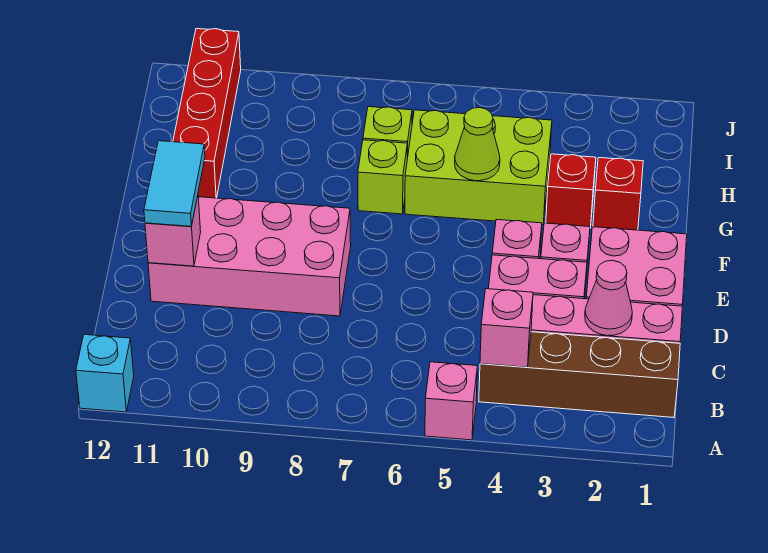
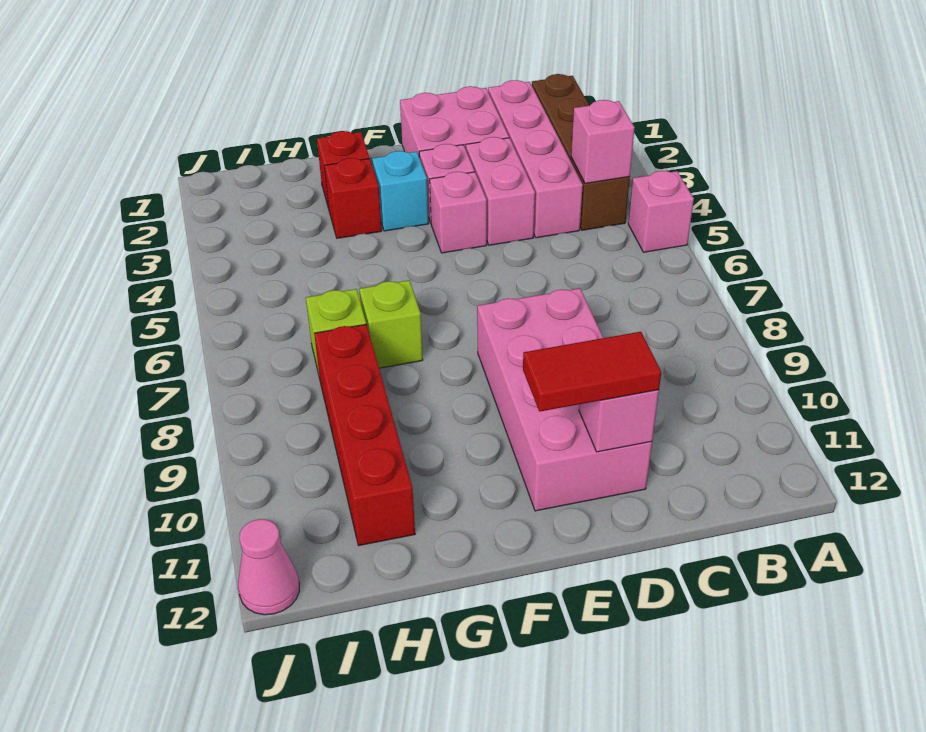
cyan 1x1 brick [76,334,134,412] -> cyan 1x1 brick moved to [372,151,429,231]
pink 1x1 cone [585,260,632,336] -> pink 1x1 cone moved to [238,519,299,615]
cyan 1x2 tile [144,141,205,227] -> red 1x2 tile [523,332,661,412]
lime 2x3 brick [405,110,552,225] -> none
lime 1x1 cone [455,107,500,181] -> none
red 1x4 brick [173,29,241,198] -> red 1x4 brick turned to [314,324,415,546]

